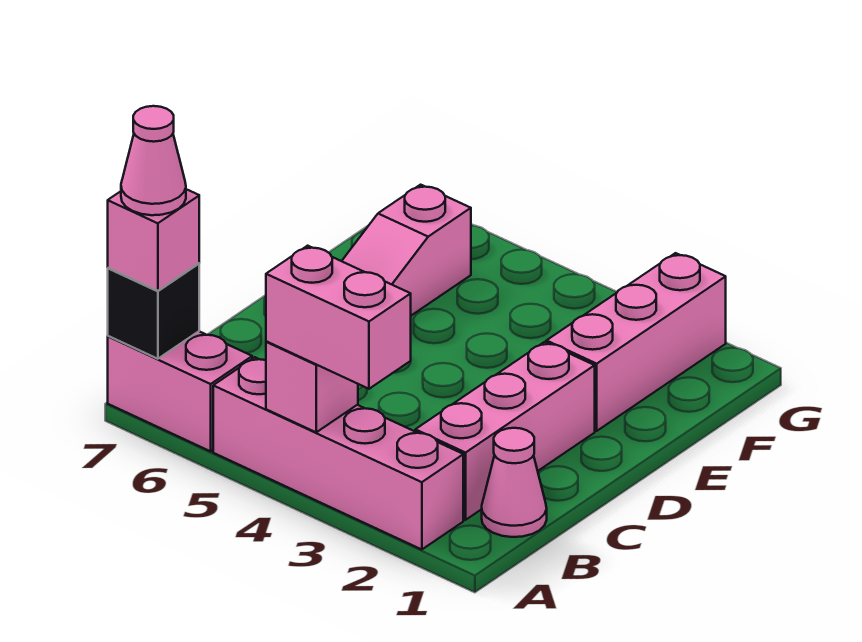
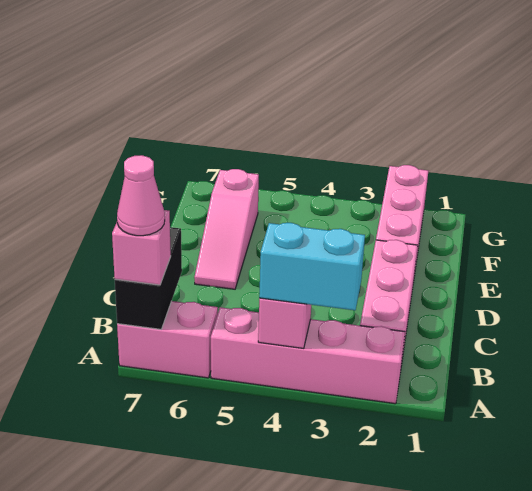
pink 1x2 brick [266,246,411,389] -> cyan 1x2 brick [259,223,365,310]
black 1x1 brick [108,263,199,359] -> black 1x2 brick [115,227,182,329]
pink 1x1 cone [482,428,547,537] -> none

